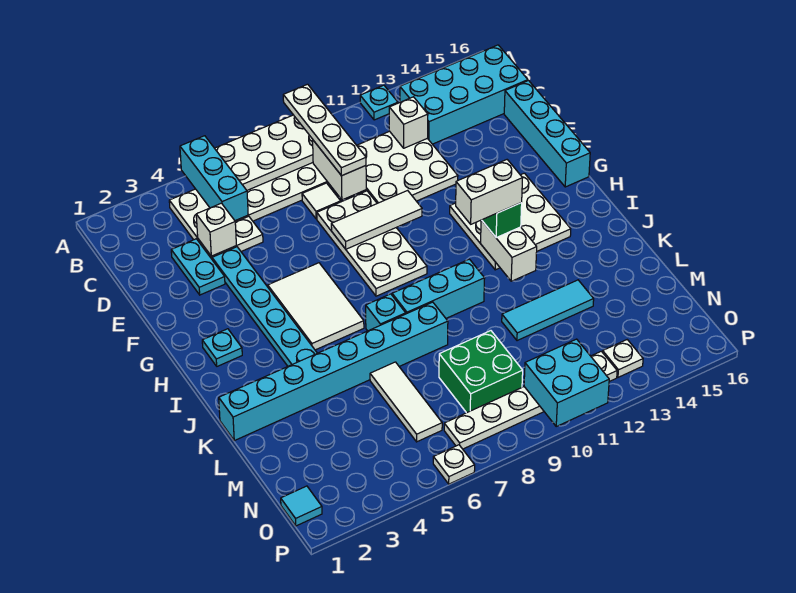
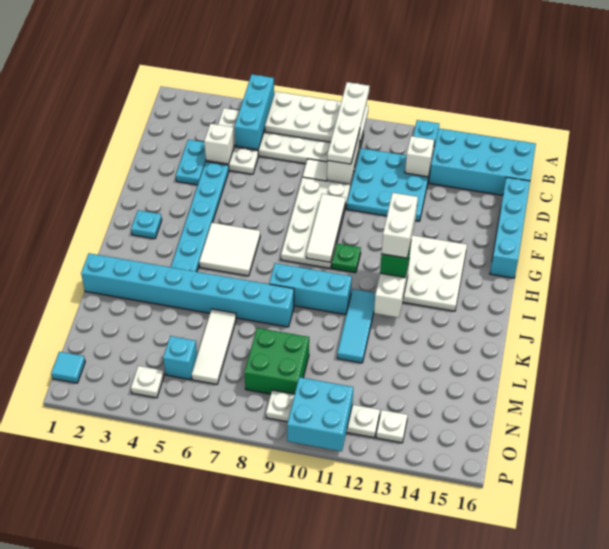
white 3x3 plate [357,131,458,203] -> cyan 3x3 plate [347,148,431,221]
white 1x3 tile [331,191,422,249] -> white 1x3 tile turned to [306,194,346,262]
white 2x3 tile [268,263,364,350] -> white 2x2 tile [199,223,260,276]
none -> green 1x1 plate [332,244,361,273]
white 1x2 brick [456,160,523,224] -> white 1x2 brick turned to [381,193,418,258]
cyan 1x1 brick [366,294,406,331] -> cyan 1x1 brick moved to [163,336,197,380]
cyan 1x3 tile [502,280,594,341] -> cyan 1x3 tile turned to [337,289,376,363]
white 1x6 plate [444,351,617,449] -> white 1x4 plate [266,390,380,438]
white 1x1 plate [433,445,475,484] -> white 1x1 plate moved to [131,366,164,398]

